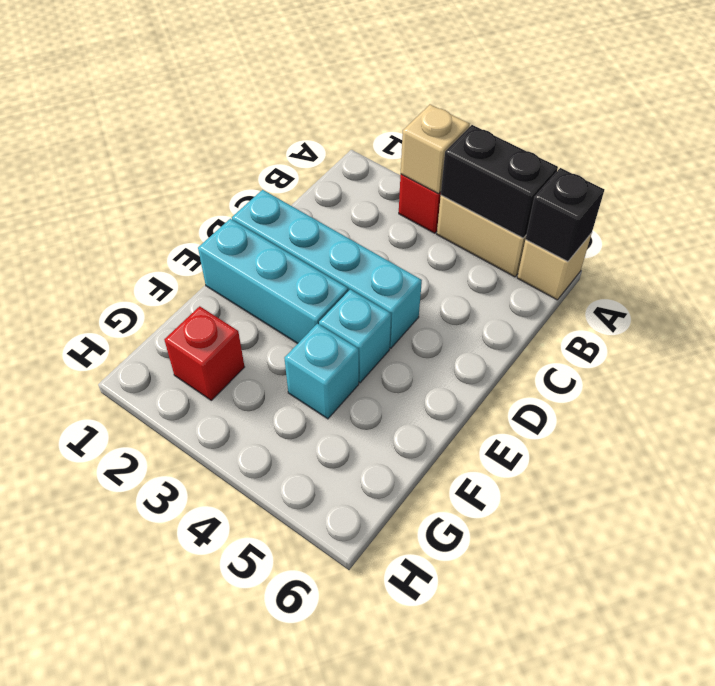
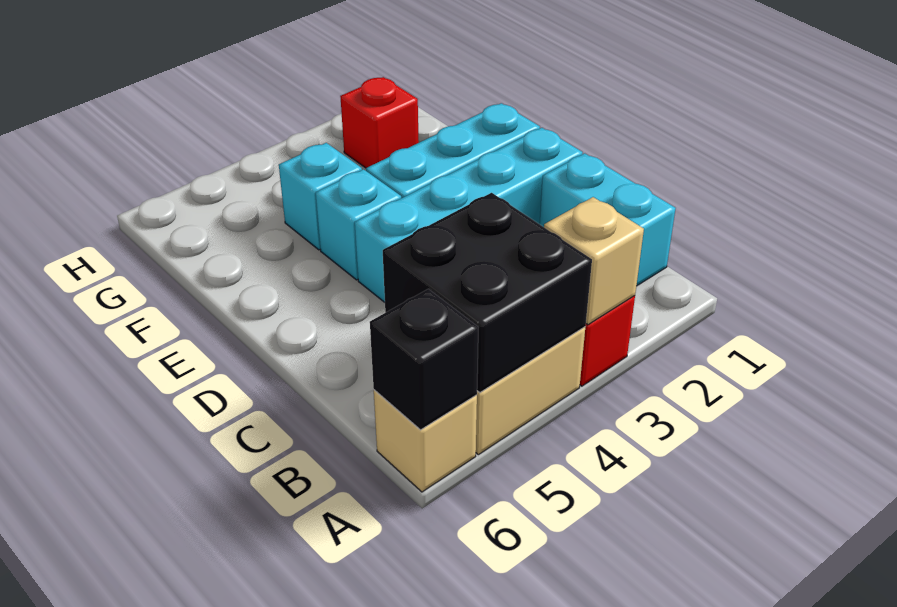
black 1x2 brick [441,125,558,238] -> black 2x2 brick [383,193,592,393]
none -> cyan 1x2 brick [540,153,676,286]

